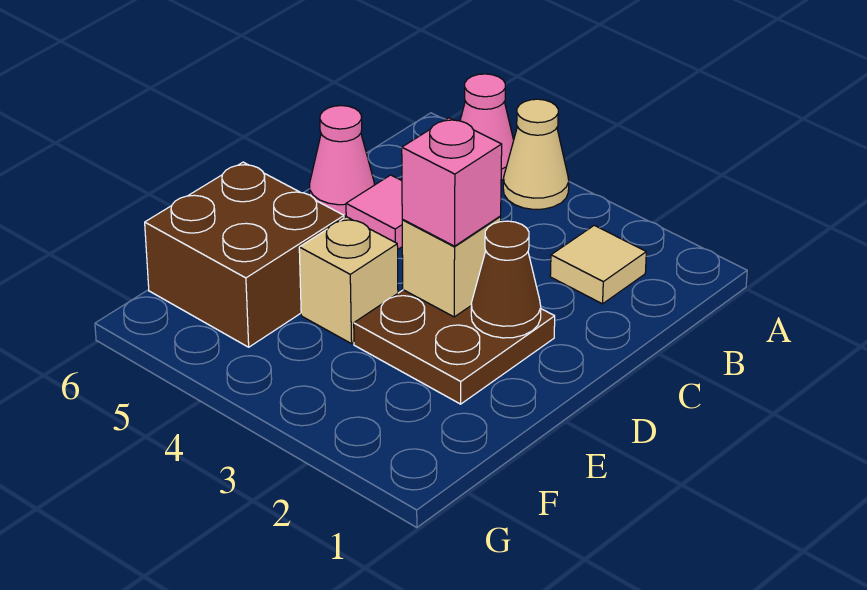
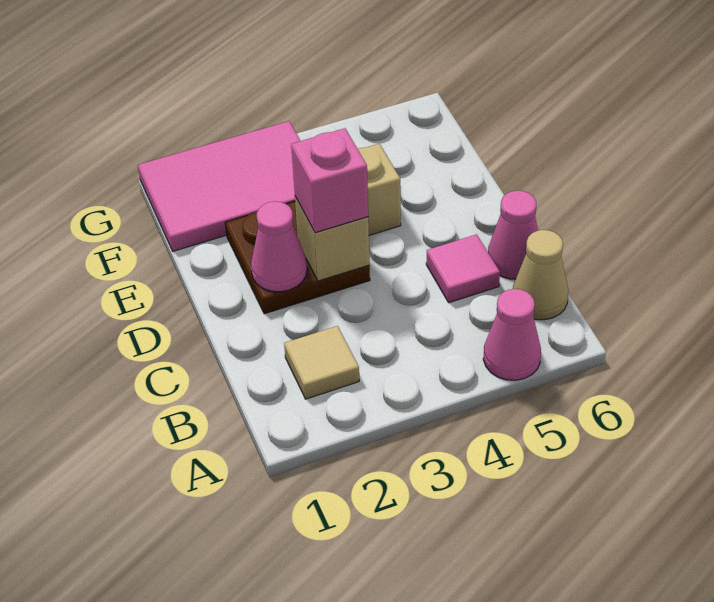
tan 1x1 cone [503,99,569,209] -> tan 1x1 cone moved to [513,230,568,320]
brown 1x1 cone [471,221,541,338] -> pink 1x1 cone [251,201,307,292]
brown 2x2 brick [145,162,344,347] -> none
none -> pink 2x3 tile [138,121,300,251]

